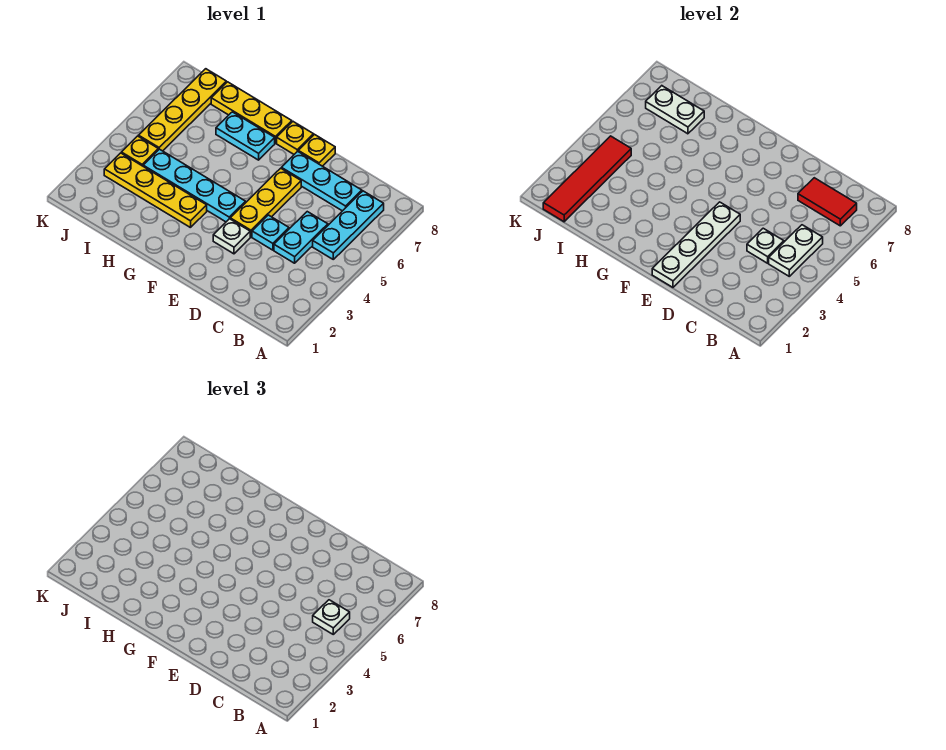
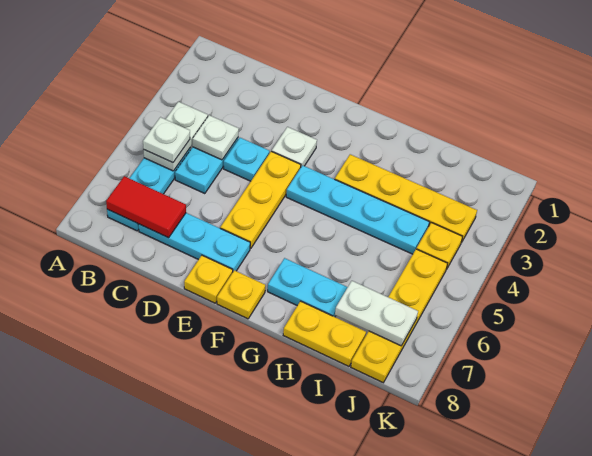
white 1x4 plate [652,202,740,287] -> none
yellow 1x3 plate [211,82,292,143] -> yellow 1x2 plate [283,301,366,366]
red 1x4 tile [543,136,631,222] -> none

